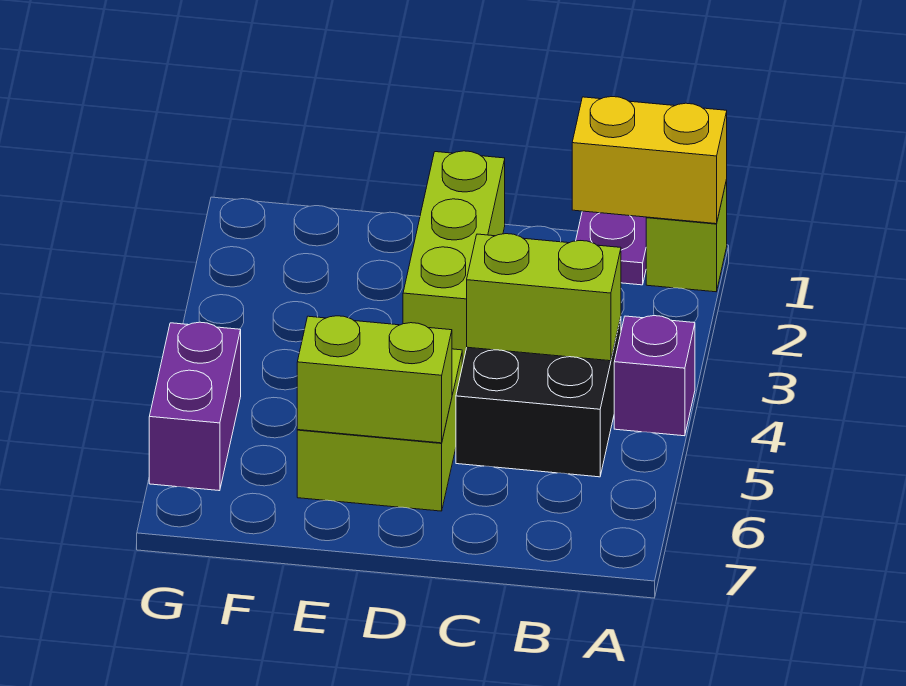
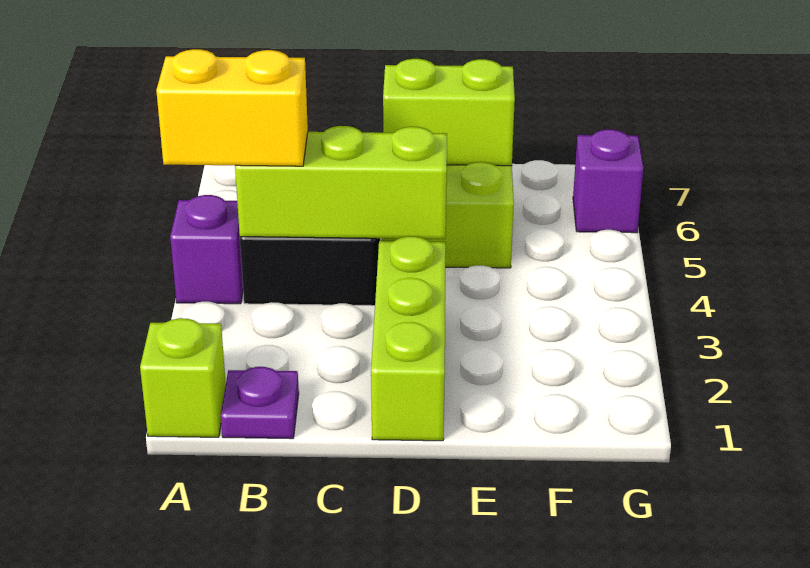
yellow 1x2 brick [572,97,727,224] -> yellow 1x2 brick moved to [156,49,308,166]
lime 1x2 brick [467,234,621,361] -> lime 1x3 brick [235,126,447,239]
purple 1x2 brick [149,322,241,491] -> purple 1x1 brick [573,129,644,233]

